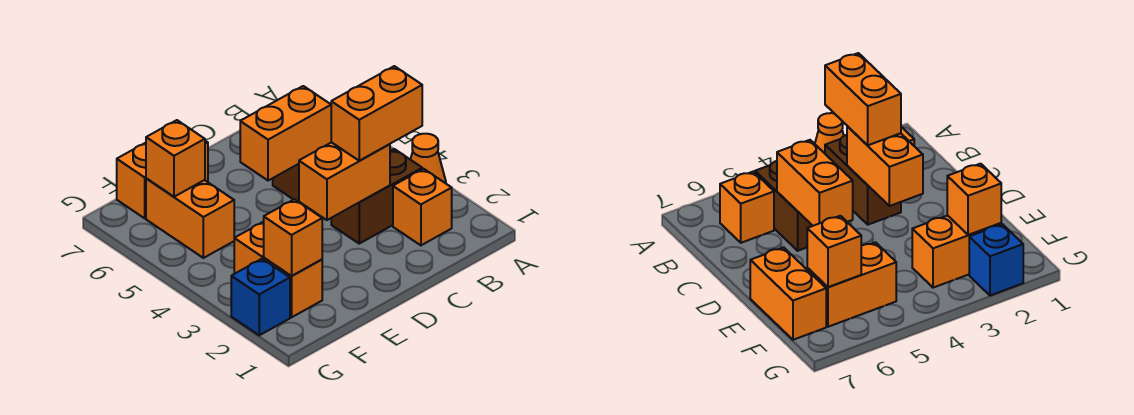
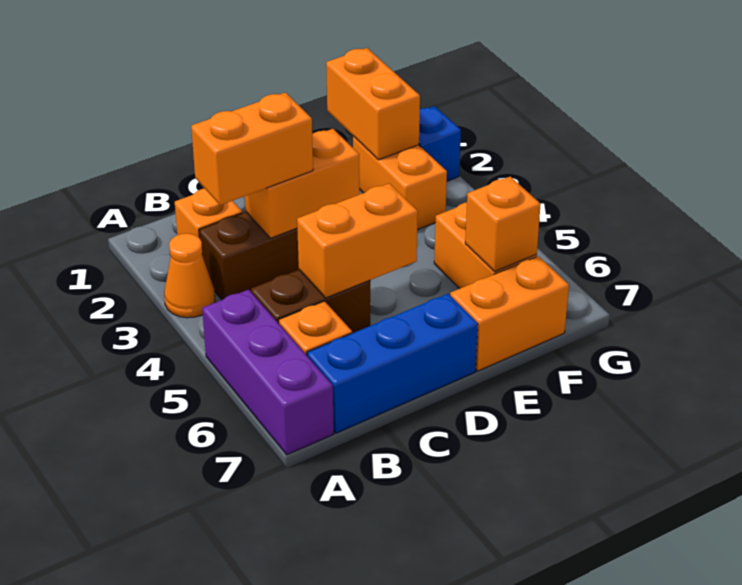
none -> purple 1x3 brick [202,290,334,455]
none -> blue 1x3 brick [307,294,478,433]
orange 1x1 brick [264,199,322,276] -> orange 1x2 brick [326,48,420,160]

